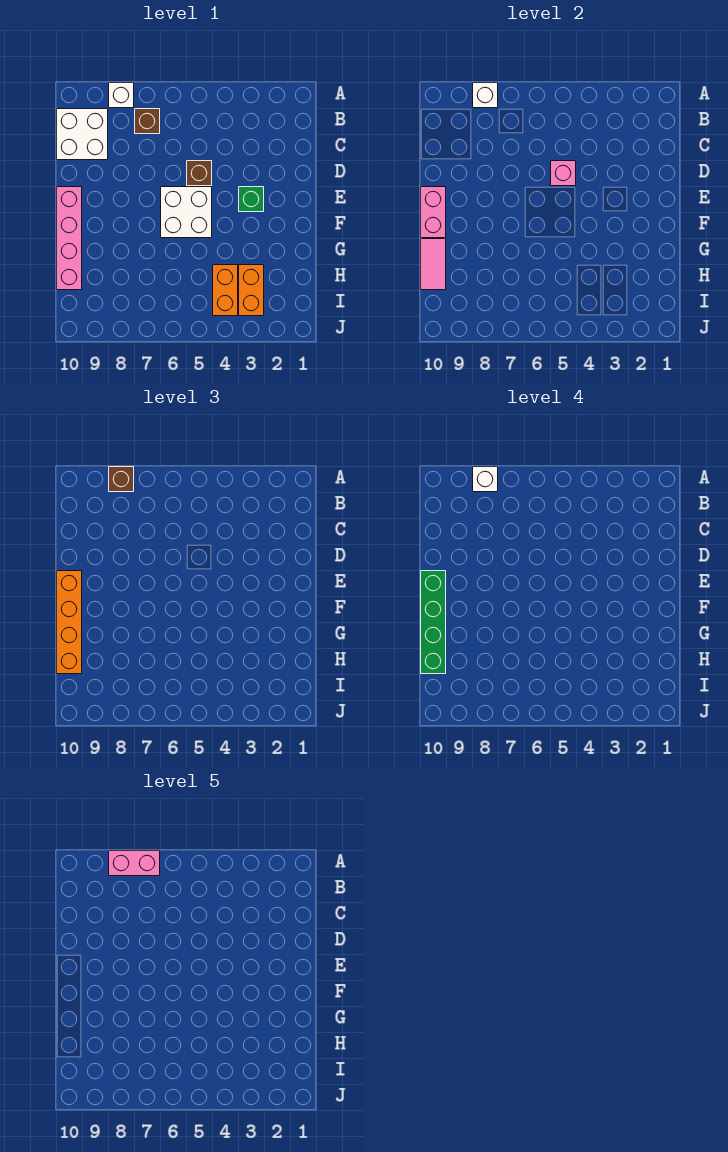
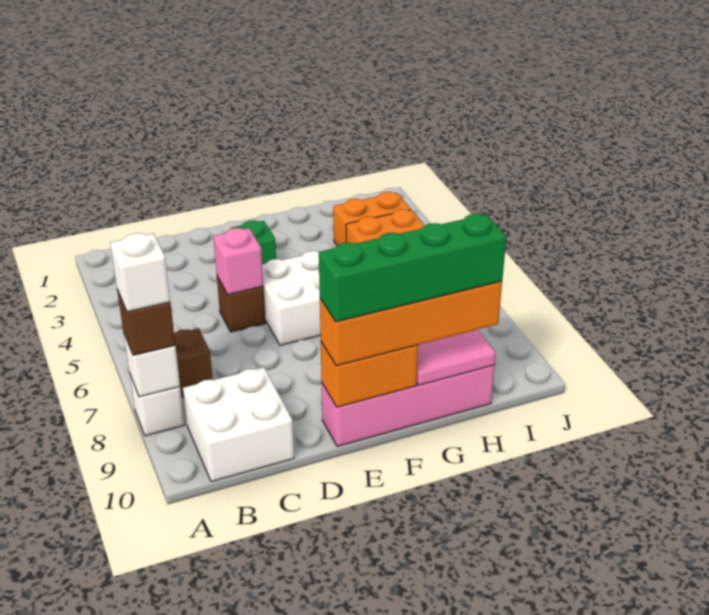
pink 1x2 brick [109,851,160,876] -> none
pink 1x2 brick [421,187,446,238] -> orange 1x2 brick [321,342,418,407]

